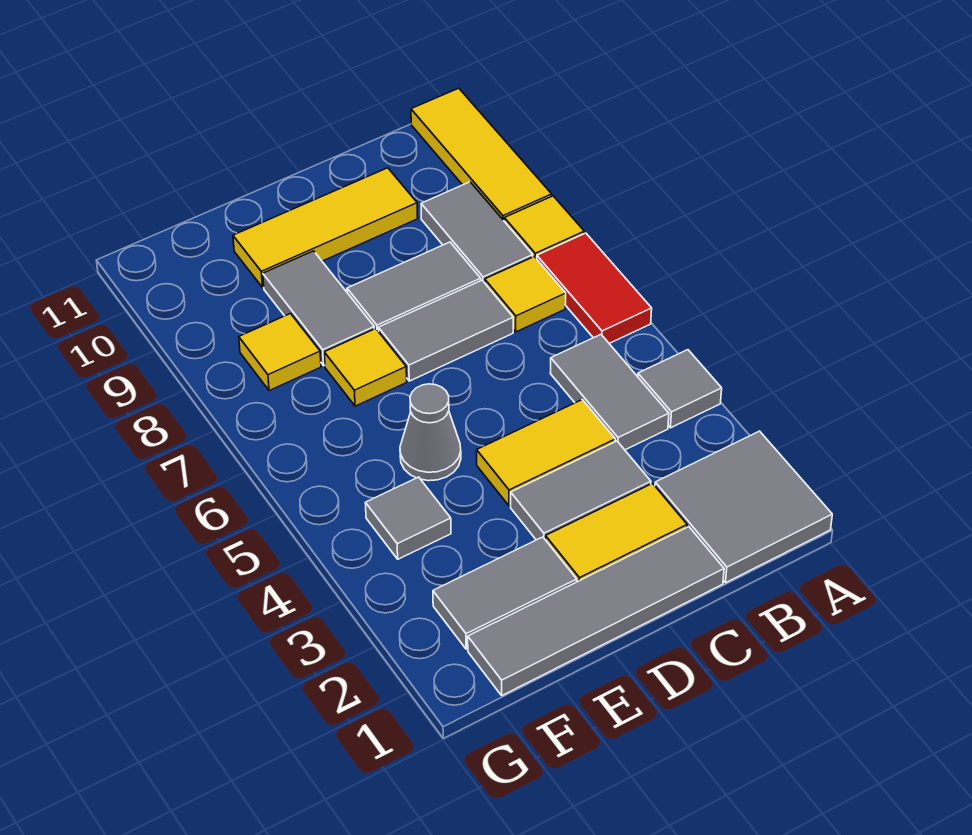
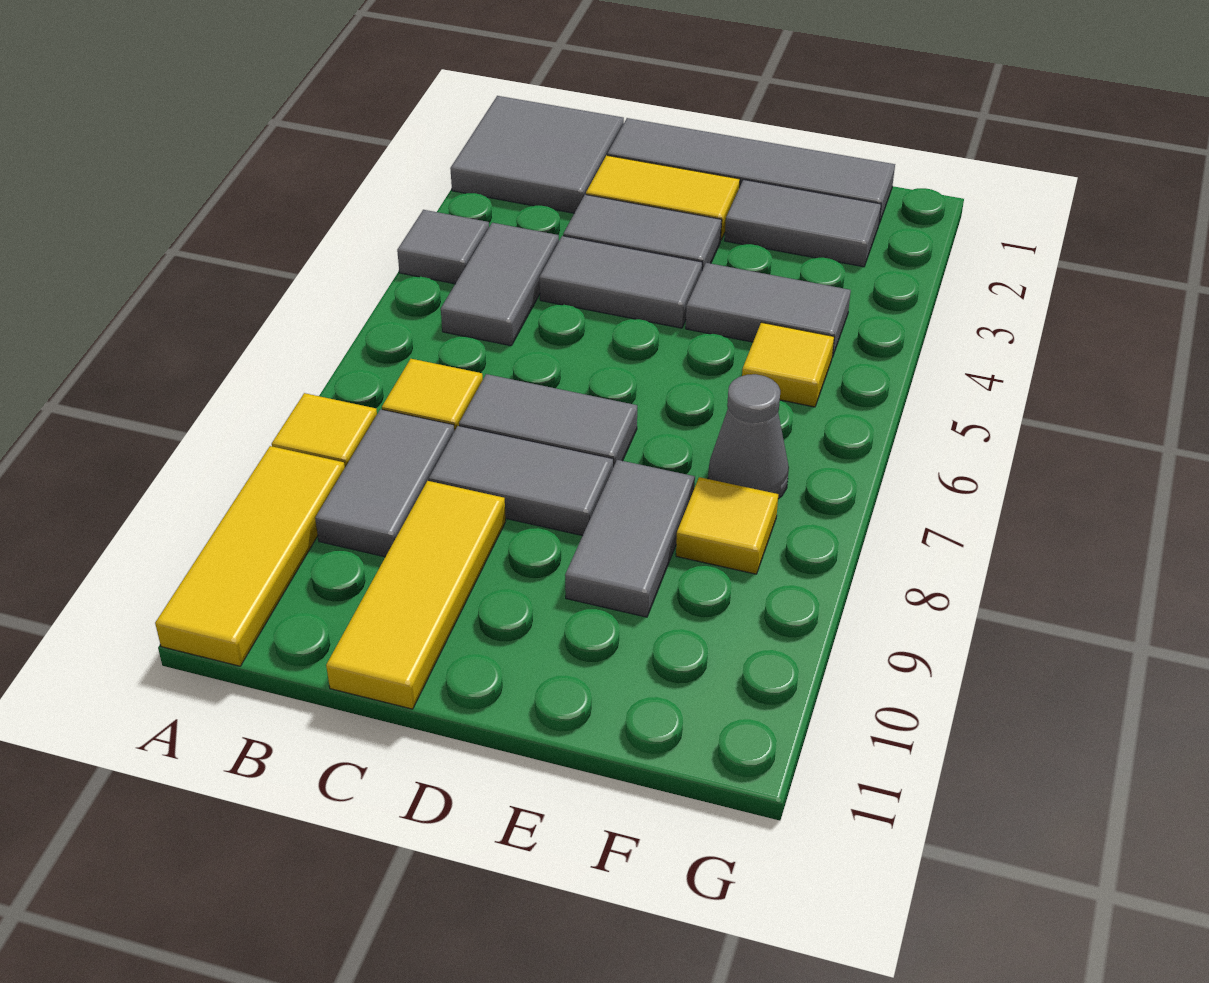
red 1x2 tile [537,233,652,343] -> none
yellow 1x2 tile [477,400,615,506] -> grey 1x2 tile [539,236,702,328]
yellow 1x3 tile [233,168,418,287] -> yellow 1x3 tile turned to [326,481,506,709]
grey 1x1 cone [400,384,461,481] -> grey 1x1 cone moved to [708,374,789,499]
yellow 1x1 tile [324,329,407,406] -> yellow 1x1 tile moved to [742,322,834,407]
grey 1x1 tile [366,477,451,559] -> grey 1x2 tile [686,263,851,357]

